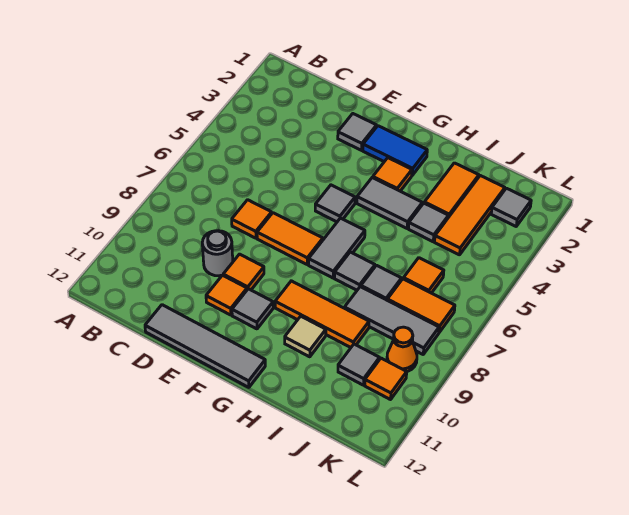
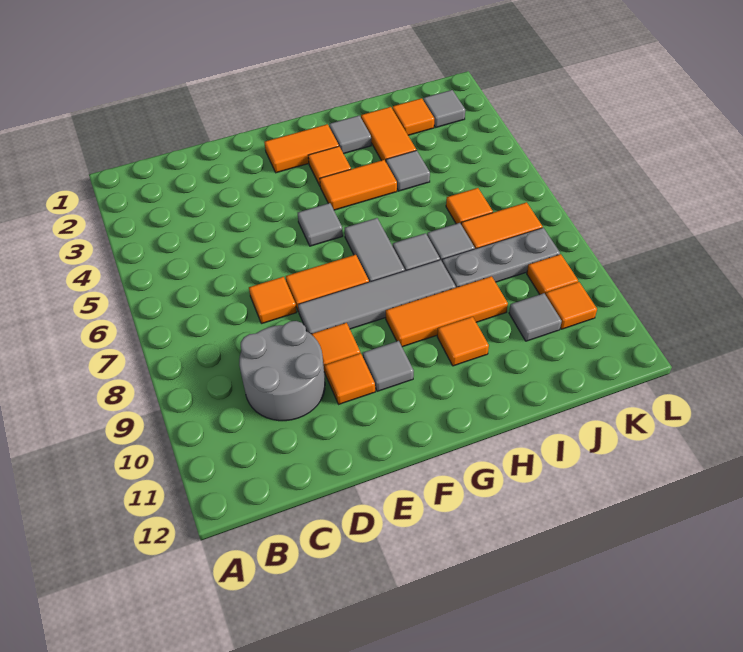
grey 1x1 round brick [202,231,233,276] -> grey 2x2 round brick [239,321,325,421]
grey 1x4 tile [145,305,265,387] -> grey 1x4 tile moved to [298,260,456,334]
grey 1x1 tile [338,114,377,150] -> grey 1x1 tile moved to [329,116,371,154]
blue 1x2 tile [363,126,427,175] -> orange 1x2 tile [264,124,339,173]
grey 1x2 tile [357,178,422,228] -> orange 1x2 tile [320,160,397,210]
tan 1x1 tile [285,316,326,357] -> orange 1x1 tile [437,317,489,366]
grey 1x3 tile [345,287,439,354] -> grey 1x3 plate [442,228,560,287]
orange 1x3 tile [435,176,505,255] -> orange 1x1 tile [392,98,434,135]
orange 1x1 cone [387,327,417,372] -> orange 1x1 tile [527,254,578,294]

